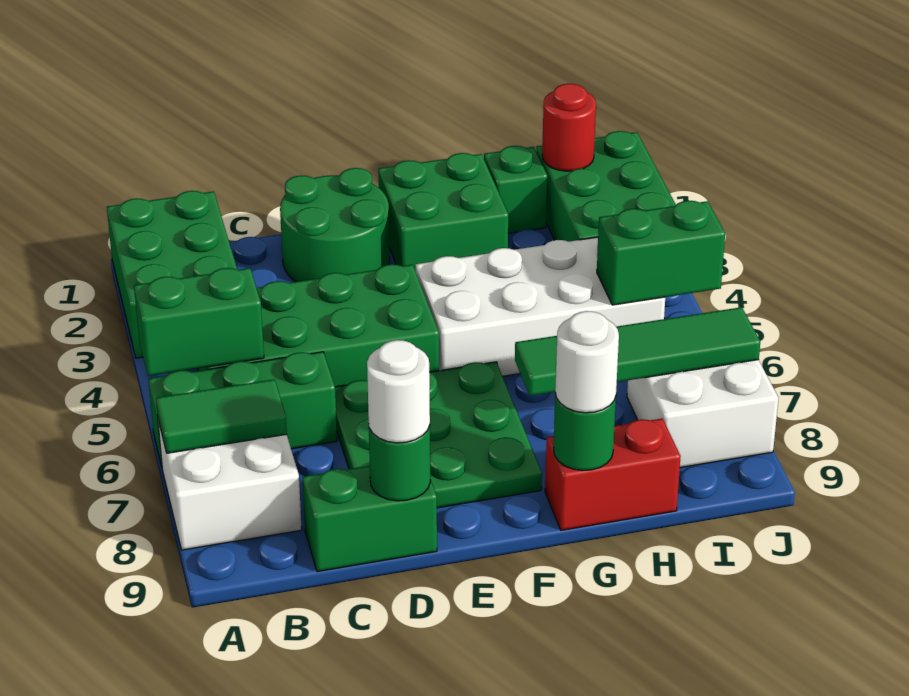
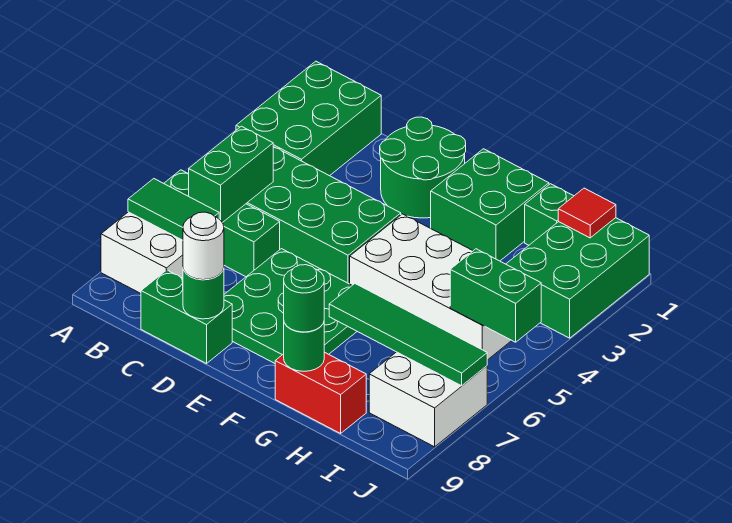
green 1x2 brick [134,268,264,376] -> green 1x2 brick turned to [189,126,273,223]
white 1x1 round brick [555,311,619,413] -> green 1x1 round brick [284,265,324,332]
red 1x1 round brick [542,84,596,171] -> red 1x1 tile [558,188,616,238]

